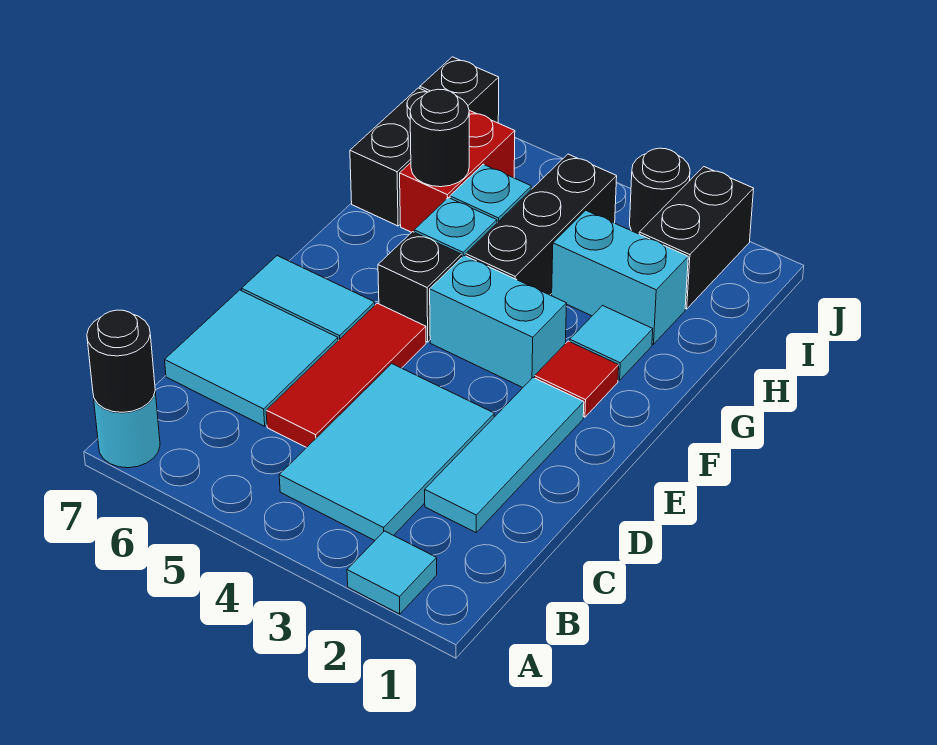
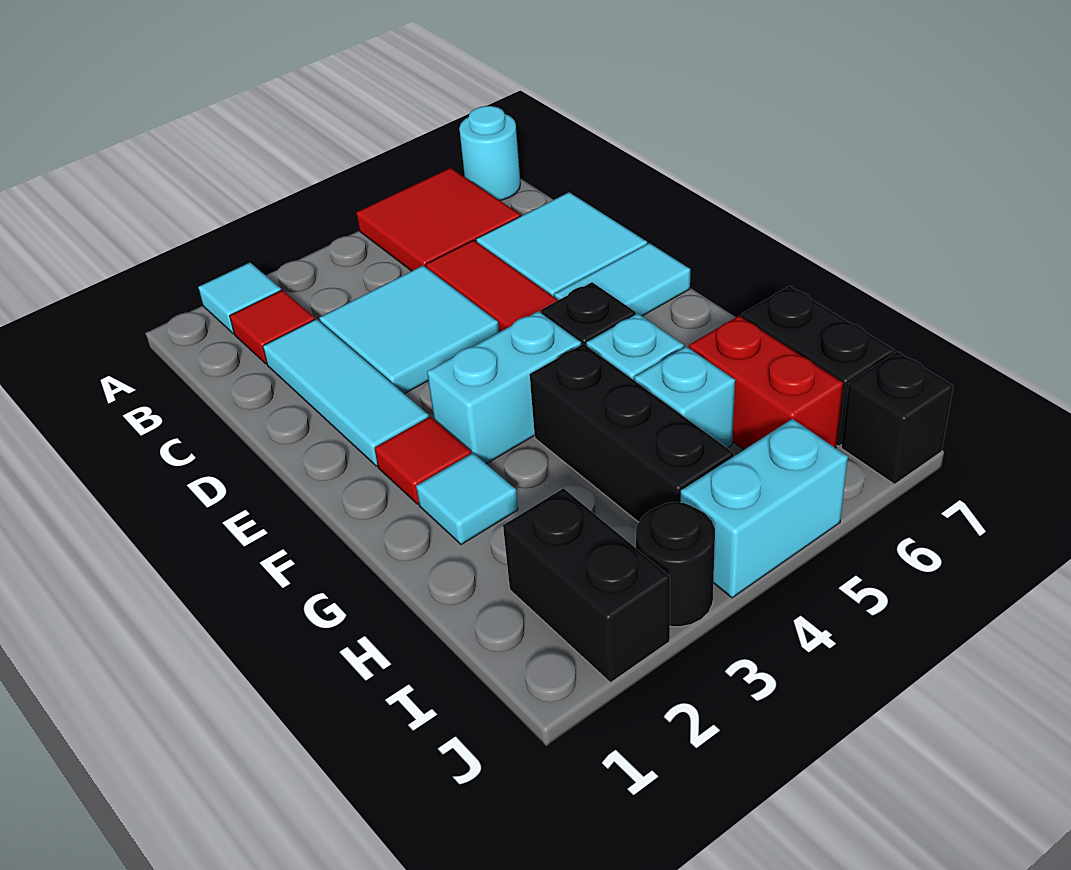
none -> red 2x2 tile [356,168,520,271]
black 1x1 round brick [87,310,155,412] -> none
none -> red 1x1 tile [230,290,315,364]
cyan 2x3 tile [279,364,494,540] -> cyan 2x2 tile [319,266,499,394]
cyan 1x2 brick [552,210,688,344] -> cyan 1x2 brick moved to [681,419,848,598]
black 1x1 round brick [410,89,469,187] -> none

